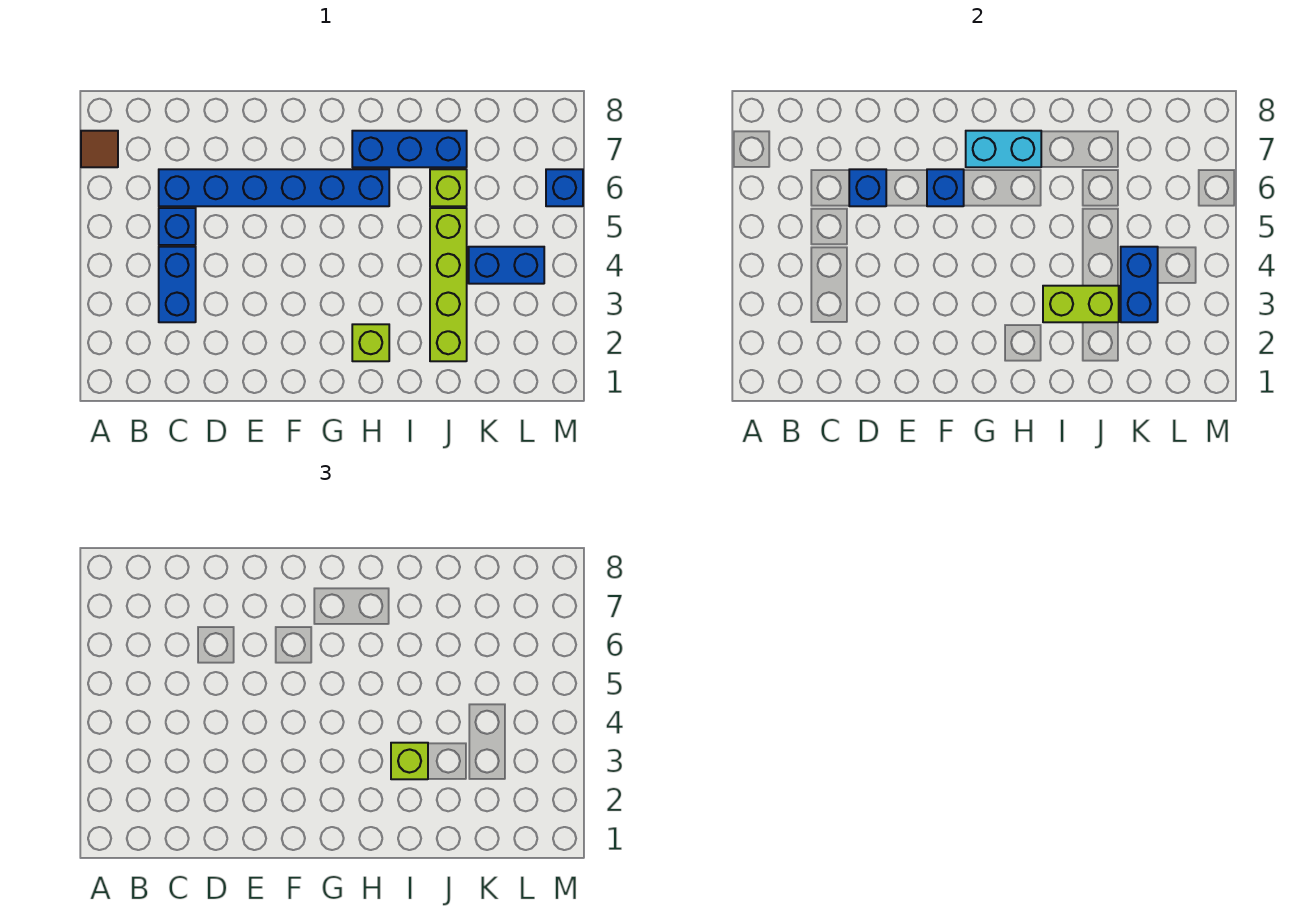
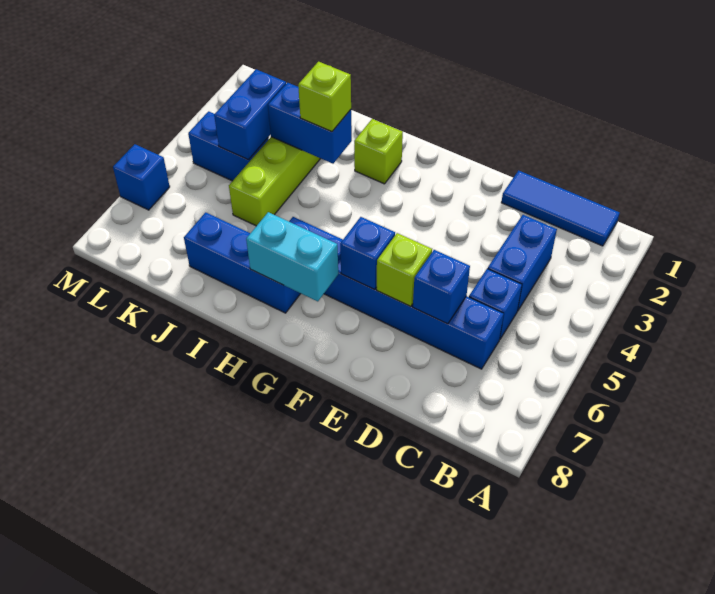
brown 1x1 tile [81,131,118,167] -> none
none -> blue 1x3 tile [501,170,620,246]
lime 1x2 brick [1043,286,1119,322] -> blue 1x2 brick [268,83,352,164]
lime 1x1 brick [430,169,467,206] -> lime 1x1 brick moved to [377,233,432,307]

